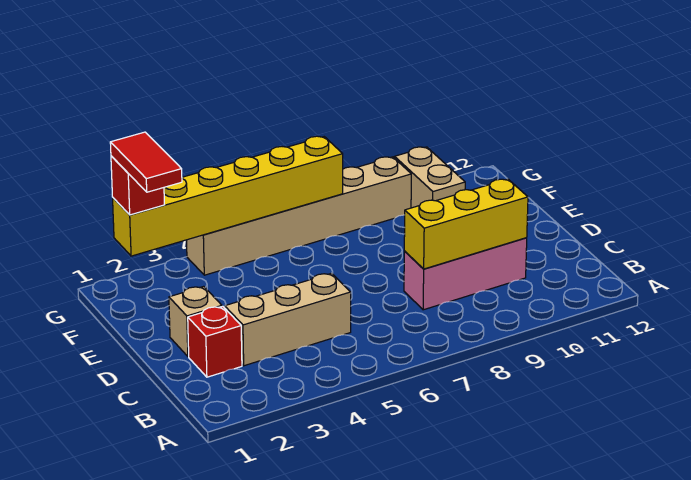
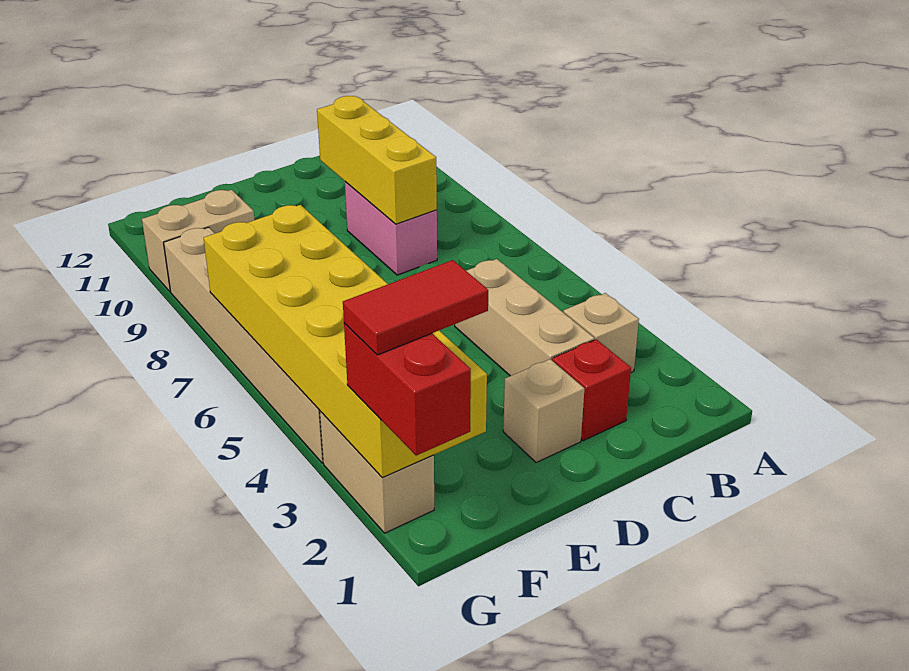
none -> tan 1x1 brick [563,293,639,372]
pink 1x3 brick [404,238,527,310] -> pink 1x2 brick [345,182,437,275]
none -> tan 1x2 brick [320,411,434,533]
yellow 1x6 brick [113,136,343,256] -> yellow 2x6 brick [204,205,487,478]
red 1x1 brick [111,156,164,215] -> red 1x2 brick [344,323,471,456]

